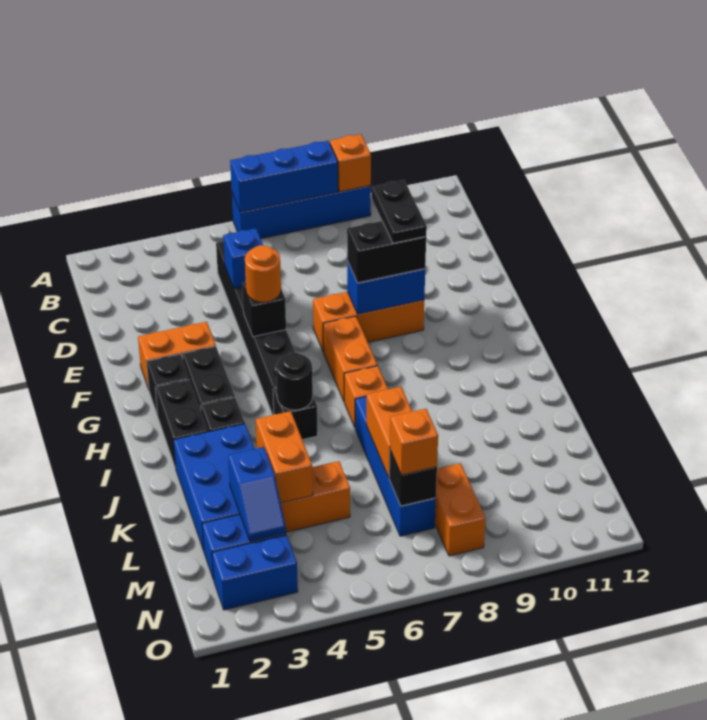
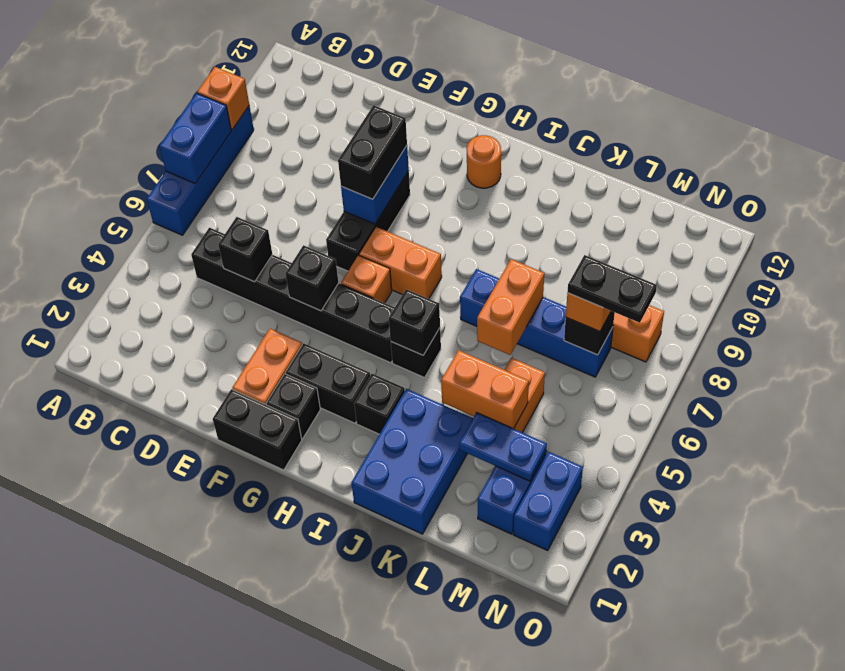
blue 1x3 brick [230,141,338,212] -> blue 1x2 brick [159,93,231,184]
blue 1x1 brick [223,228,263,288] -> black 1x1 brick [218,217,272,282]
black 1x2 plate [371,180,427,243] -> black 1x2 plate moved to [567,255,657,323]
orange 1x1 round brick [245,245,281,302] -> orange 1x1 round brick moved to [467,135,501,188]
orange 1x3 brick [313,292,424,352] -> black 1x3 brick [326,171,410,271]
black 1x2 brick [155,380,208,468] -> black 1x2 brick moved to [213,389,302,470]
black 1x1 round brick [276,353,313,410] -> black 1x1 brick [389,289,440,355]
orange 1x1 brick [344,366,388,427] -> orange 1x1 brick moved to [341,255,392,303]
blue 2x3 brick [173,424,254,551] -> blue 2x3 brick turned to [351,389,473,534]
orange 1x2 brick [366,387,412,477] -> orange 1x2 brick turned to [477,259,544,355]
blue 1x2 slope [228,447,286,541] -> blue 1x2 plate [459,413,547,481]

